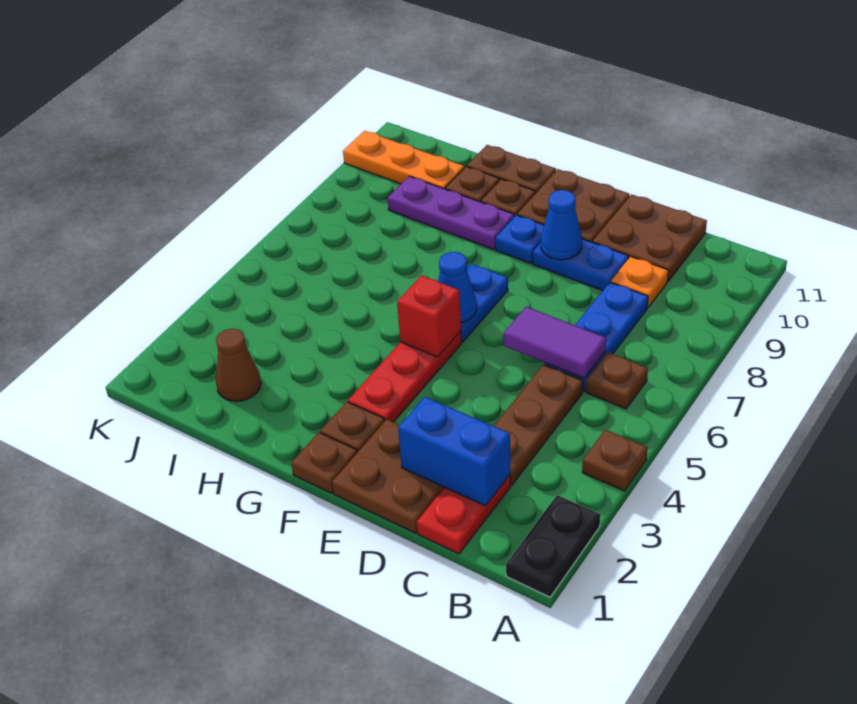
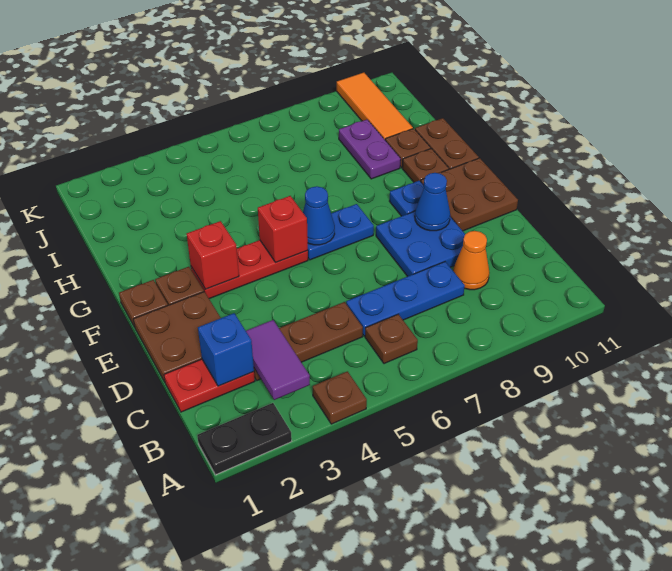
blue 1x2 brick [398,397,510,506] -> blue 1x1 brick [198,313,254,386]
purple 1x2 tile [504,307,606,378] -> purple 1x2 tile moved to [246,320,310,400]
orange 1x1 plate [611,256,668,307] -> orange 1x1 cone [453,231,489,290]
brown 2x2 plate [592,194,707,281] -> none
blue 1x2 plate [533,239,629,291] -> blue 2x2 plate [376,211,465,276]
none -> red 1x1 brick [187,221,239,289]
purple 1x3 plate [388,176,514,250] -> purple 1x2 plate [339,120,401,179]
brown 1x1 cone [216,329,261,401] -> none
orange 1x3 plate [343,131,464,189] -> orange 1x3 tile [337,73,413,139]

